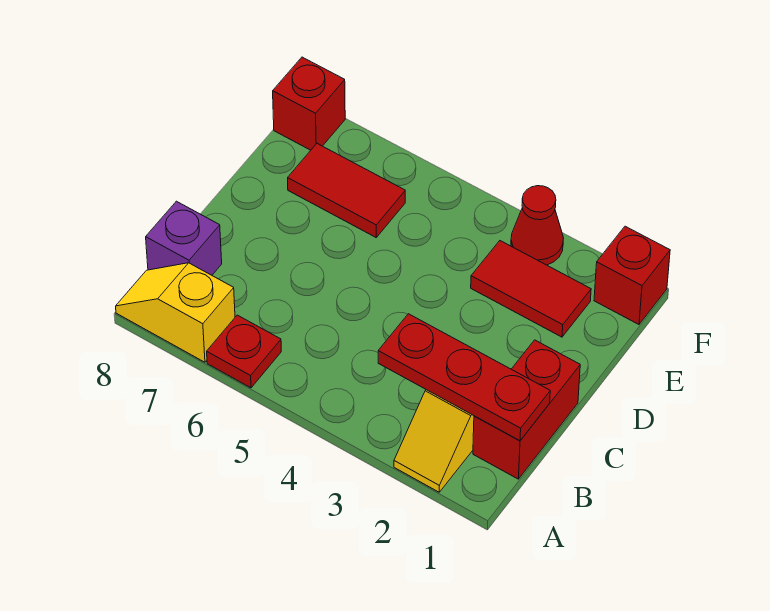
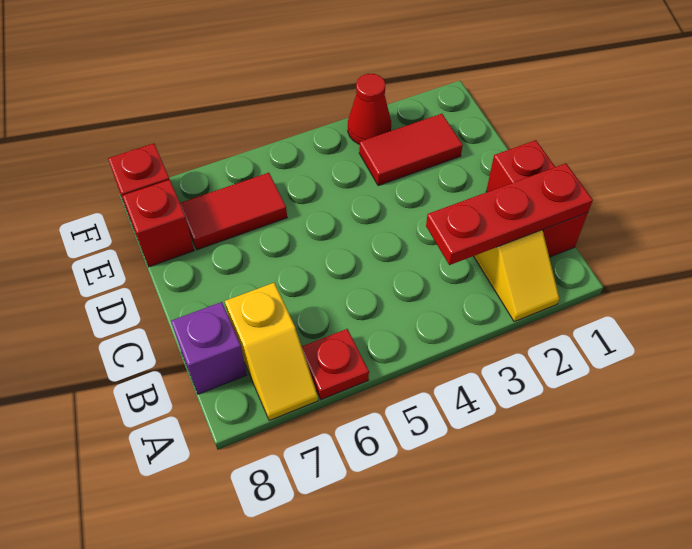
yellow 1x2 slope [116,263,235,362] -> yellow 1x2 slope turned to [225,283,318,421]
red 1x1 brick [594,226,670,324] -> red 1x1 brick moved to [122,180,194,267]

